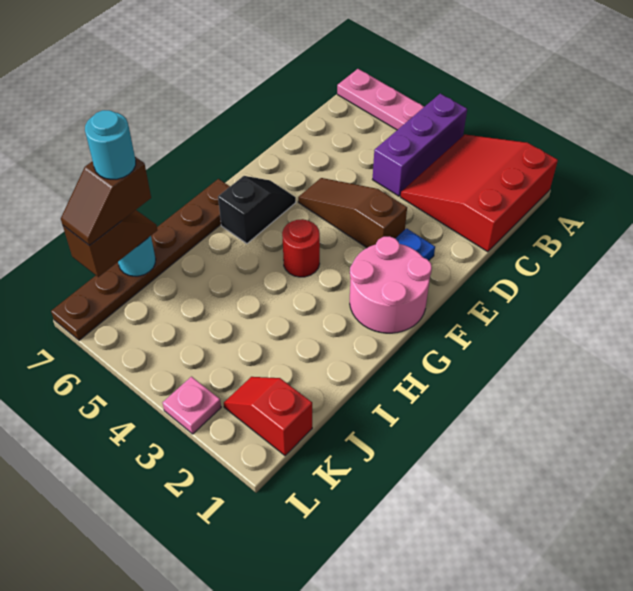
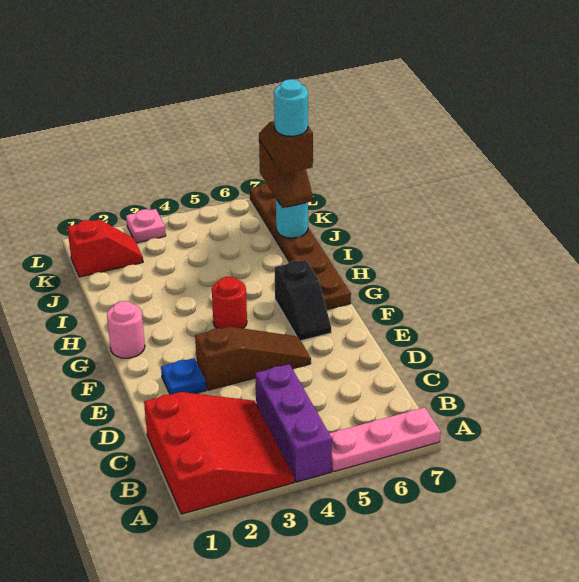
pink 2x2 round brick [350,236,432,333] -> pink 1x1 round brick [107,301,145,358]

